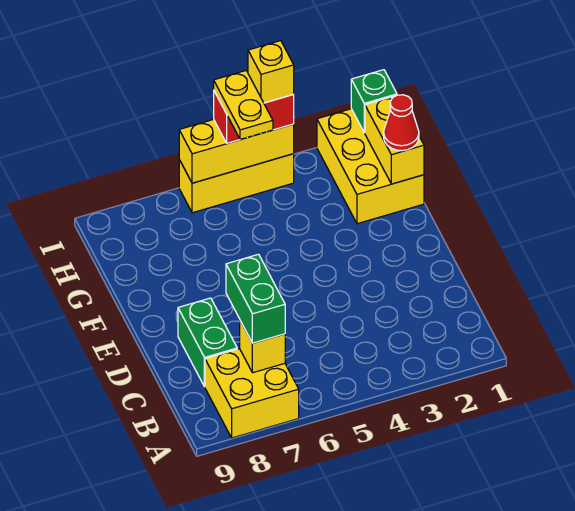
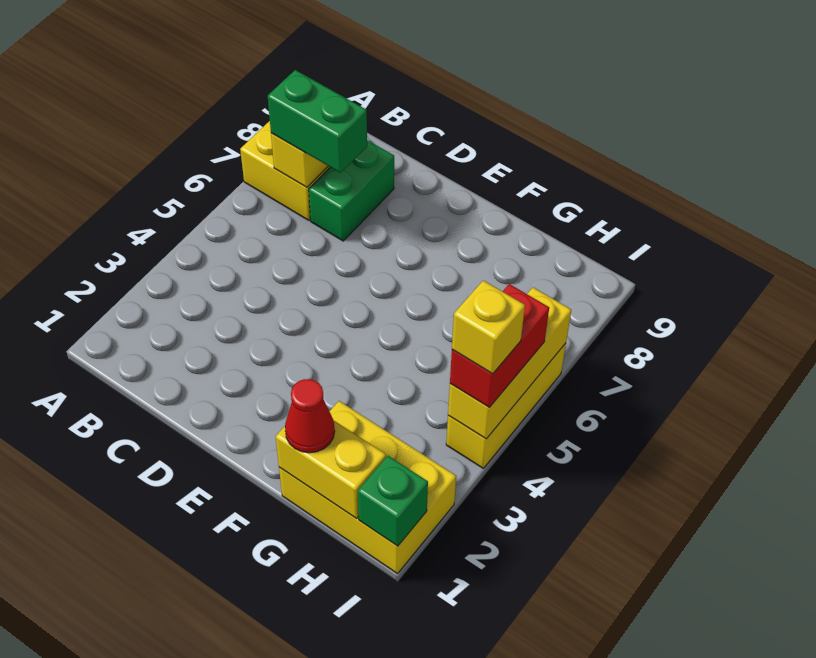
green 1x2 brick [178,298,237,387] -> green 1x2 brick turned to [309,140,394,241]
yellow 1x2 plate [214,71,273,140] -> none

